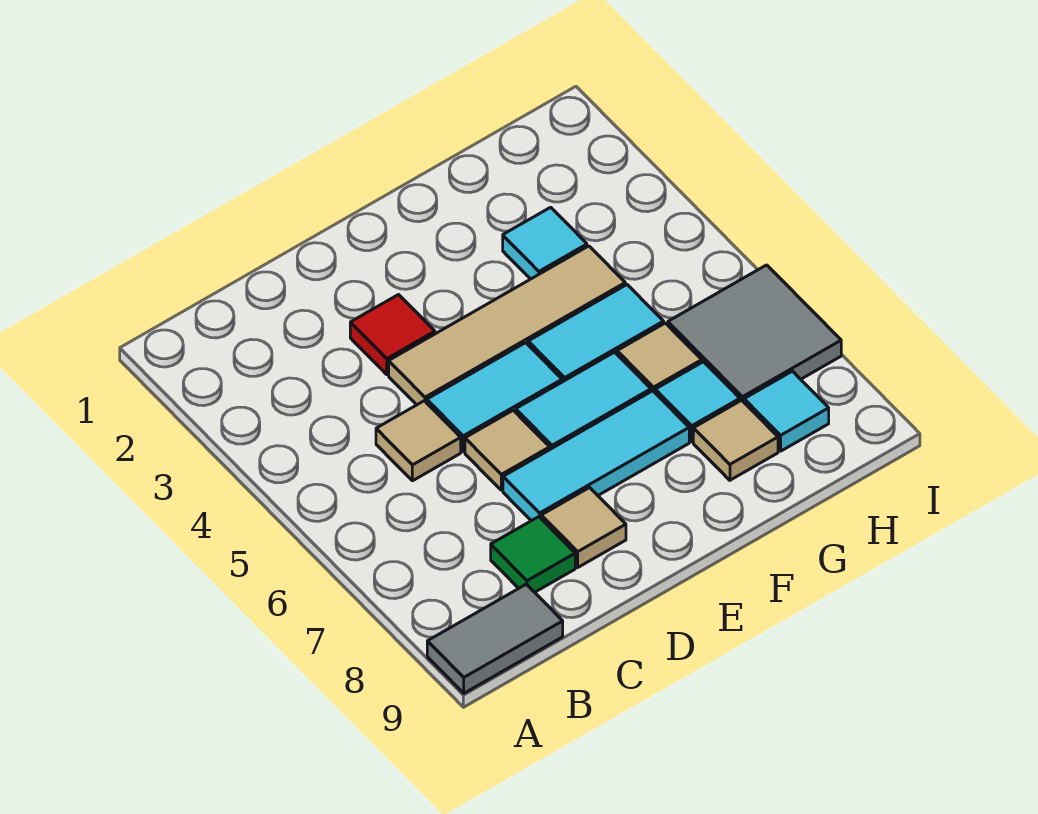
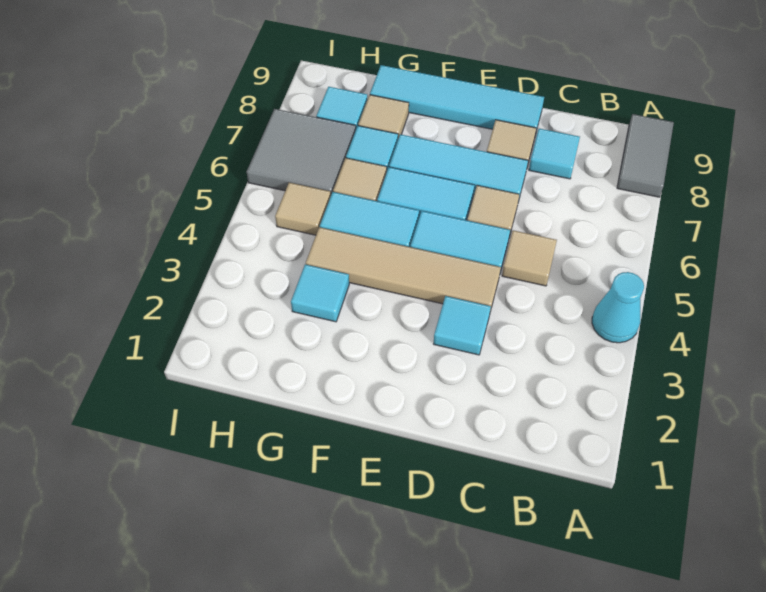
none -> cyan 1x1 cone [592,272,644,343]
grey 1x2 tile [427,584,563,693] -> grey 1x2 tile turned to [617,114,674,197]
green 1x1 tile [491,517,575,592] -> cyan 1x1 tile [529,129,580,179]
red 1x1 tile [350,295,435,374] -> cyan 1x1 tile [434,296,491,355]
none -> cyan 1x4 tile [370,65,544,135]
none -> tan 1x1 tile [275,183,331,235]

